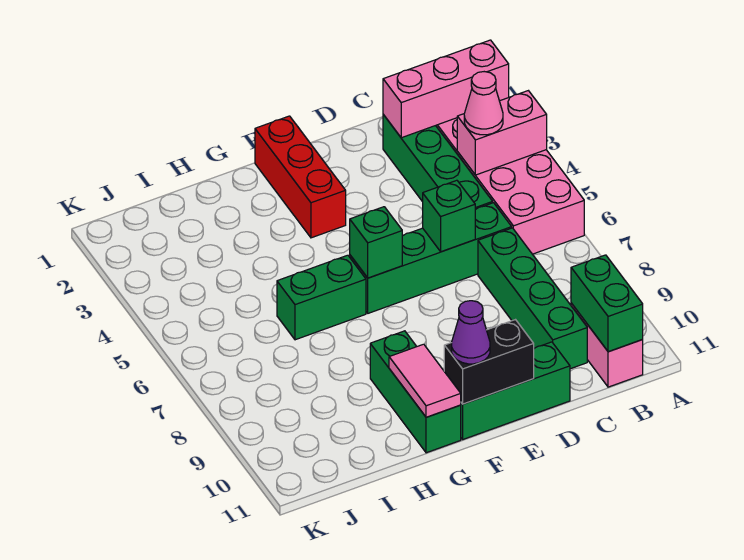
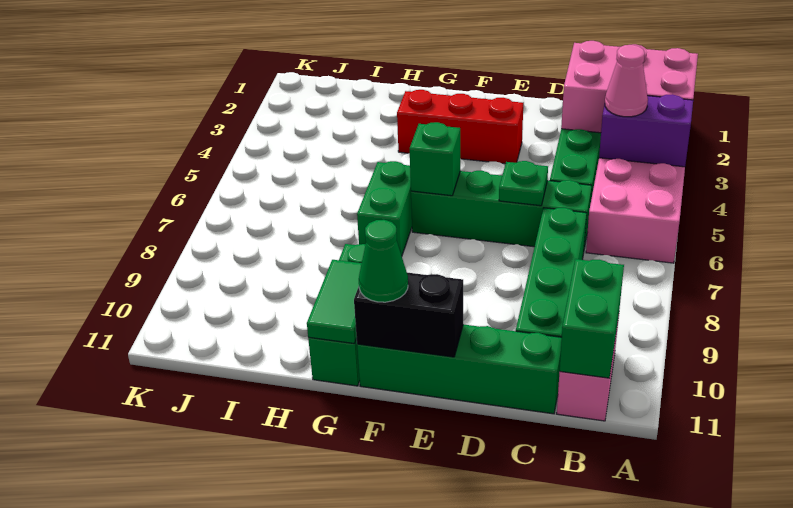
pink 1x3 brick [383,40,509,138] -> pink 2x3 brick [561,41,698,133]
pink 1x2 brick [457,91,547,175] -> purple 1x2 brick [599,94,693,167]
green 1x1 brick [423,180,475,252] -> green 1x1 plate [499,161,548,206]
green 1x3 brick [461,342,570,439] -> green 1x4 brick [357,324,562,414]
red 1x3 brick [255,116,346,238] -> red 1x3 brick turned to [397,90,523,164]
purple 1x1 cone [452,301,490,364] -> green 1x1 cone [359,220,408,302]
green 1x2 brick [277,255,366,340] -> green 1x2 brick turned to [357,161,412,256]
pink 1x2 tile [389,344,461,417] -> green 1x2 tile [307,260,362,344]

